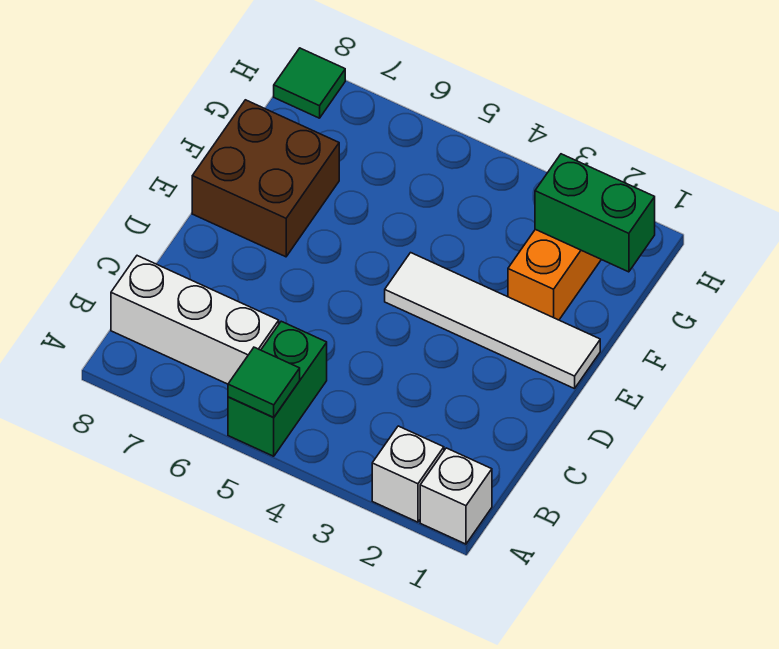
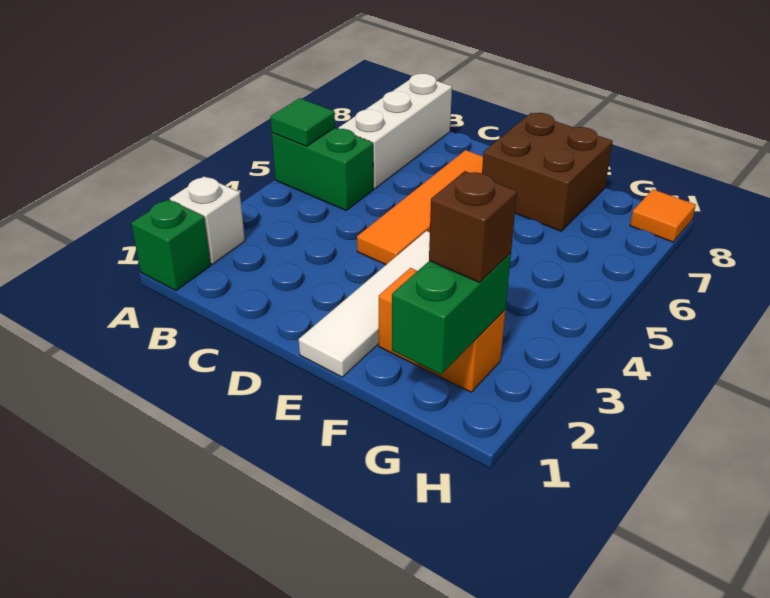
white 1x1 brick [420,448,492,544] -> green 1x1 brick [131,200,211,291]
none -> orange 1x4 tile [357,150,483,265]
none -> brown 1x1 brick [429,171,517,283]
green 1x1 tile [274,48,345,118] -> orange 1x1 tile [630,189,696,242]

